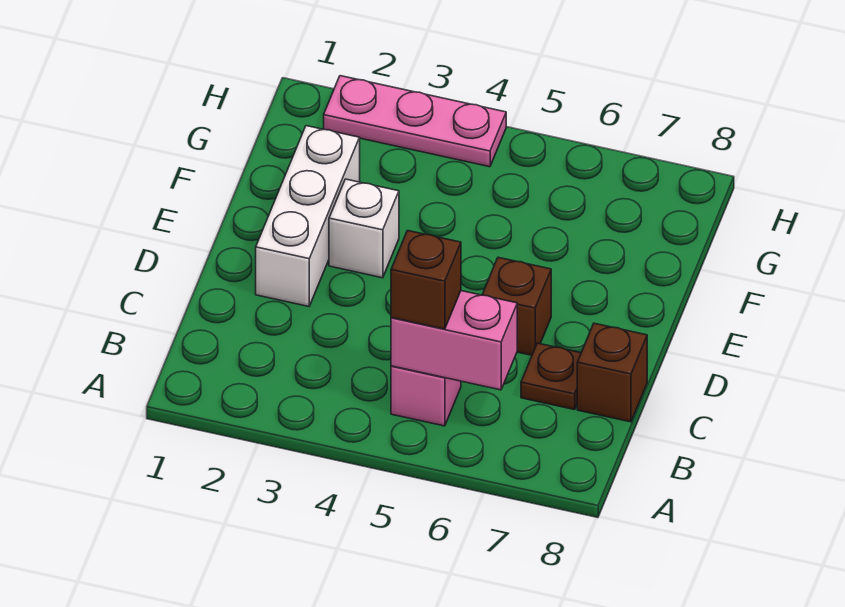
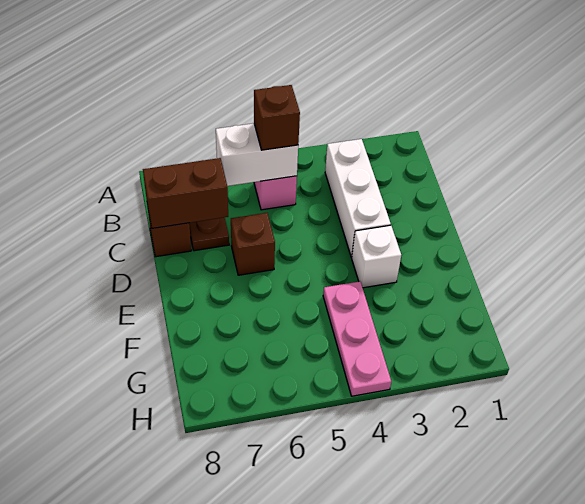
pink 1x2 brick [391,291,517,390] -> white 1x2 brick [216,123,298,186]
none -> brown 1x2 brick [143,158,228,228]
white 1x3 brick [256,126,360,306] -> white 1x3 brick moved to [325,139,391,257]
pink 1x3 plate [324,76,506,167] -> pink 1x3 plate turned to [323,281,391,396]

